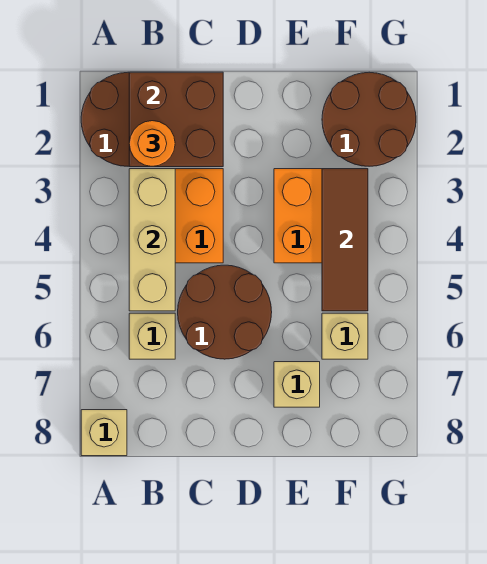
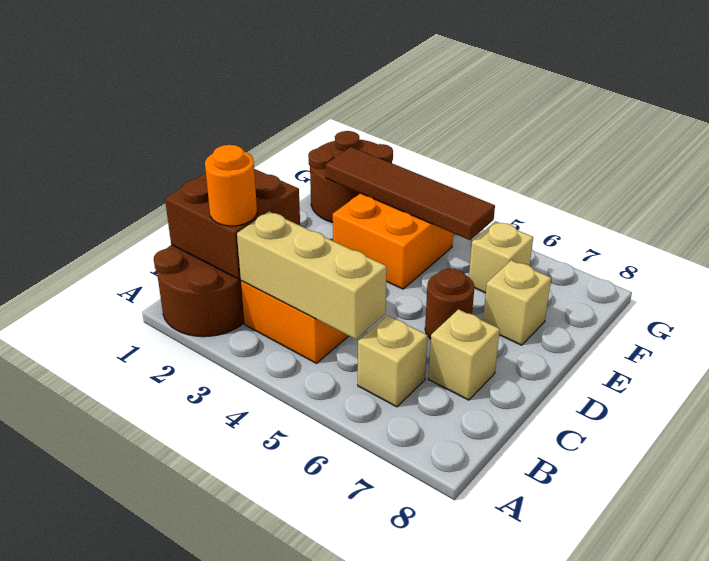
tan 1x1 brick [81,410,127,456] -> tan 1x1 brick moved to [428,309,500,400]
brown 2x2 round brick [178,265,272,359] -> brown 1x1 round brick [425,268,474,339]
brown 1x3 tile [322,169,368,311] -> brown 1x4 tile [326,147,495,240]

